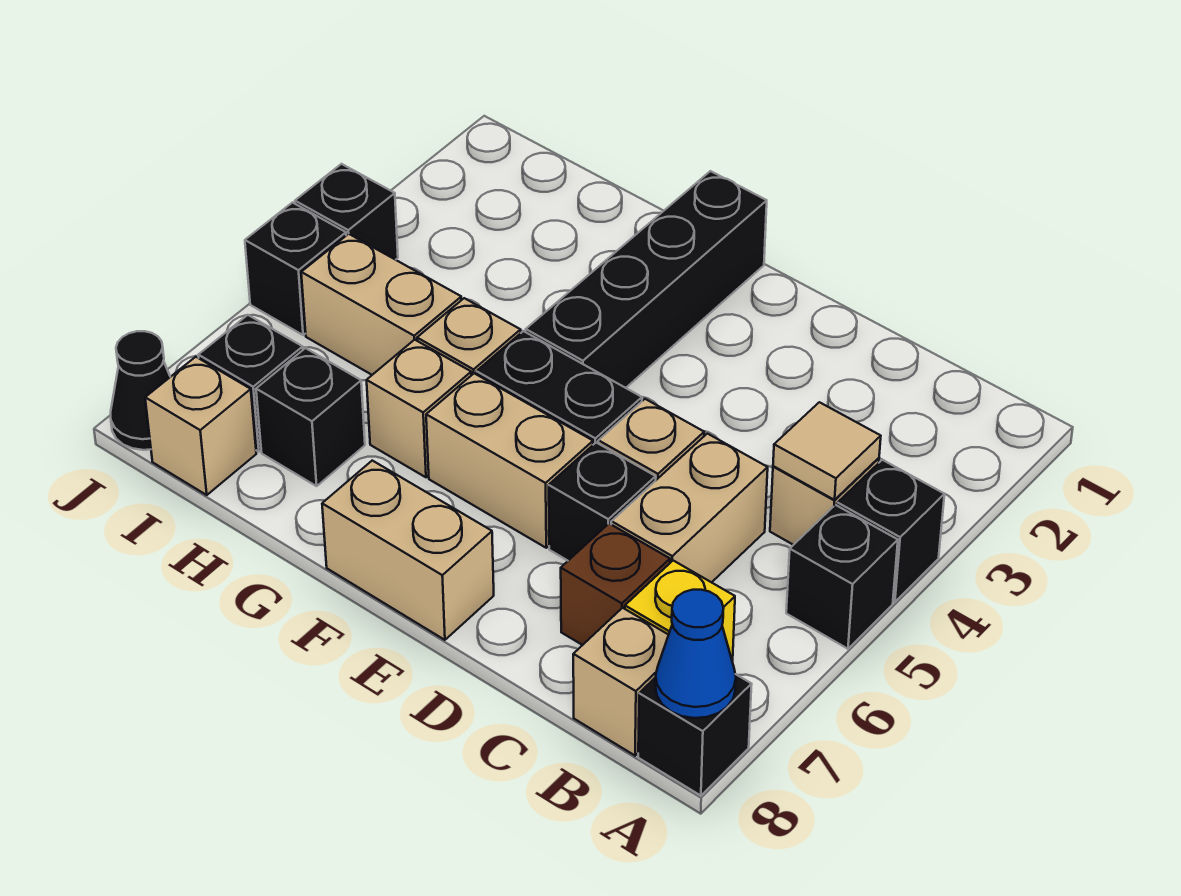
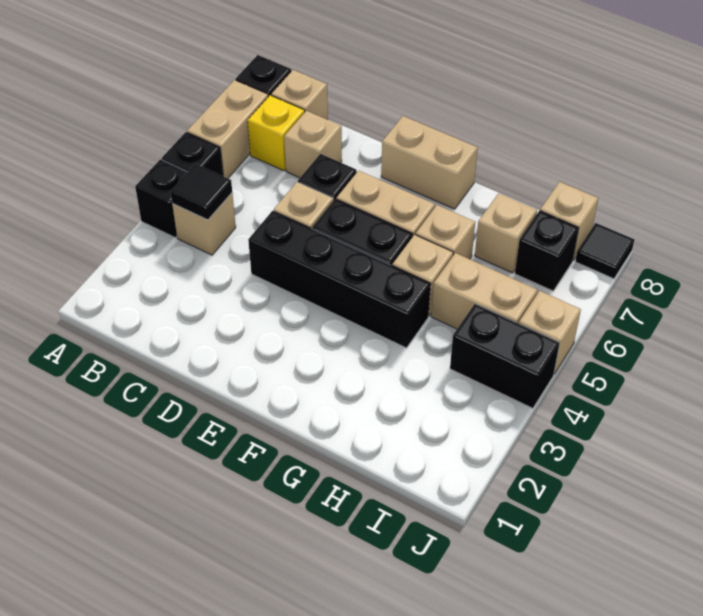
blue 1x1 cone [655,590,736,718] -> none
tan 1x1 tile [773,402,881,500] -> black 1x1 tile [170,164,232,220]
tan 1x2 brick [611,434,768,582] -> tan 1x2 brick moved to [187,80,268,178]
brown 1x1 brick [561,524,670,645] -> tan 1x1 brick [284,111,342,178]
black 1x4 brick [526,171,767,388] -> black 1x4 brick turned to [248,211,431,348]
black 1x1 brick [256,348,365,486] -> tan 1x1 brick [475,193,537,273]
black 1x1 brick [295,164,398,260] -> black 1x2 brick [450,304,560,408]
black 1x1 brick [245,203,346,335] -> tan 1x1 brick [519,291,581,374]
black 1x1 cone [111,331,170,450] -> black 1x1 tile [575,223,634,279]

